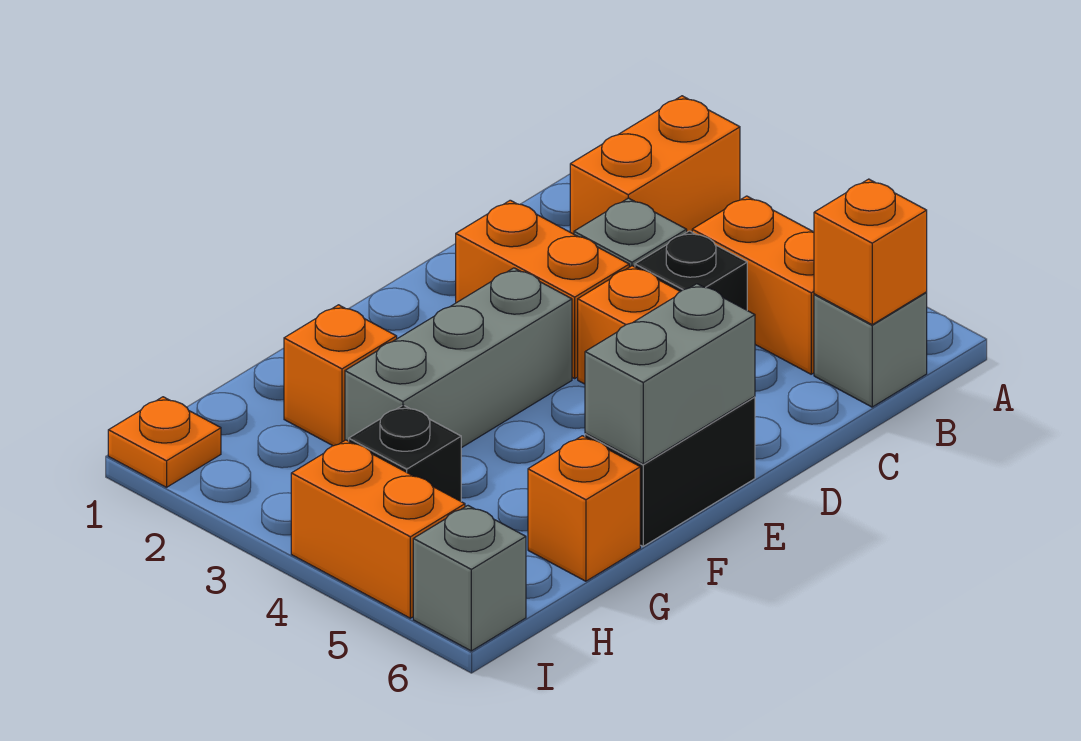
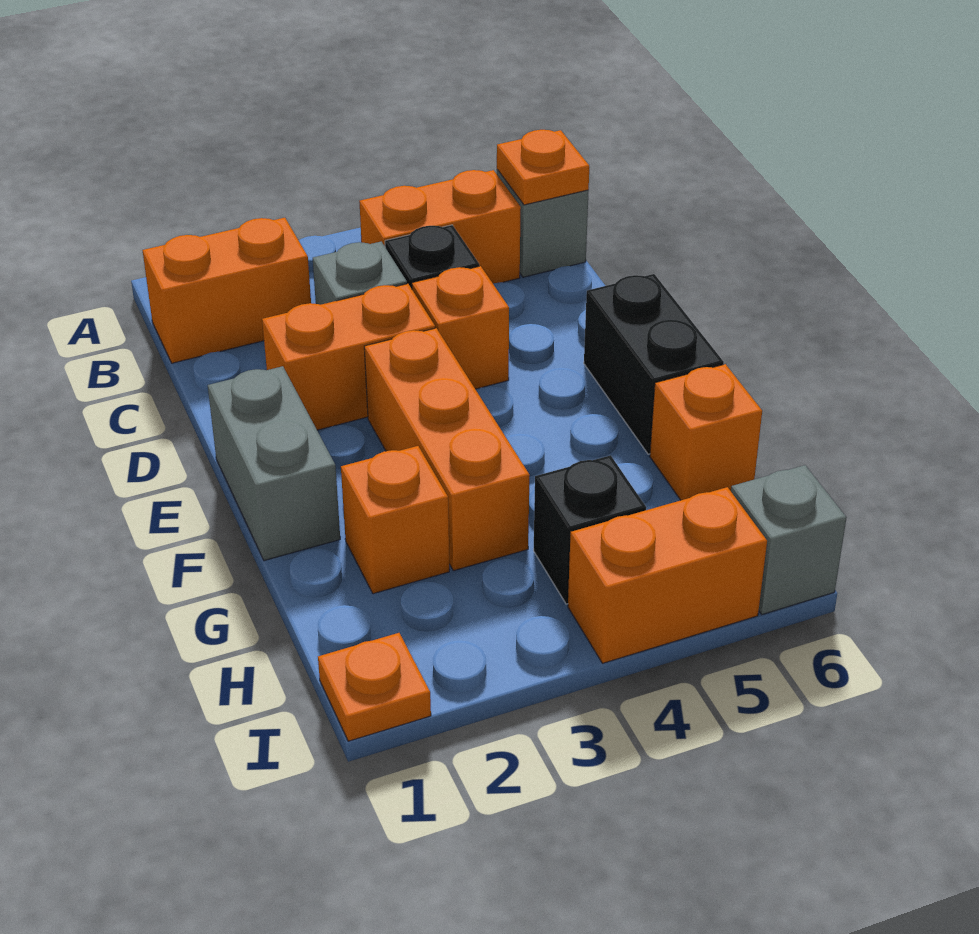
orange 1x2 brick [570,96,740,234] -> orange 1x2 brick turned to [143,218,311,363]
orange 1x1 brick [814,179,927,325] -> orange 1x1 plate [497,130,589,205]
grey 1x3 brick [345,268,572,448] -> orange 1x3 brick [364,328,530,571]
grey 1x2 brick [585,284,755,464] -> grey 1x2 brick moved to [208,366,340,561]

